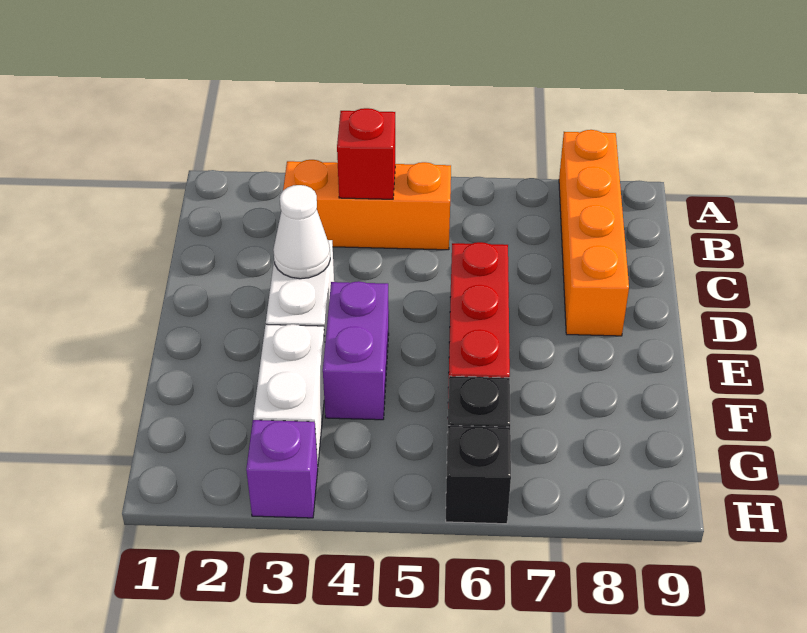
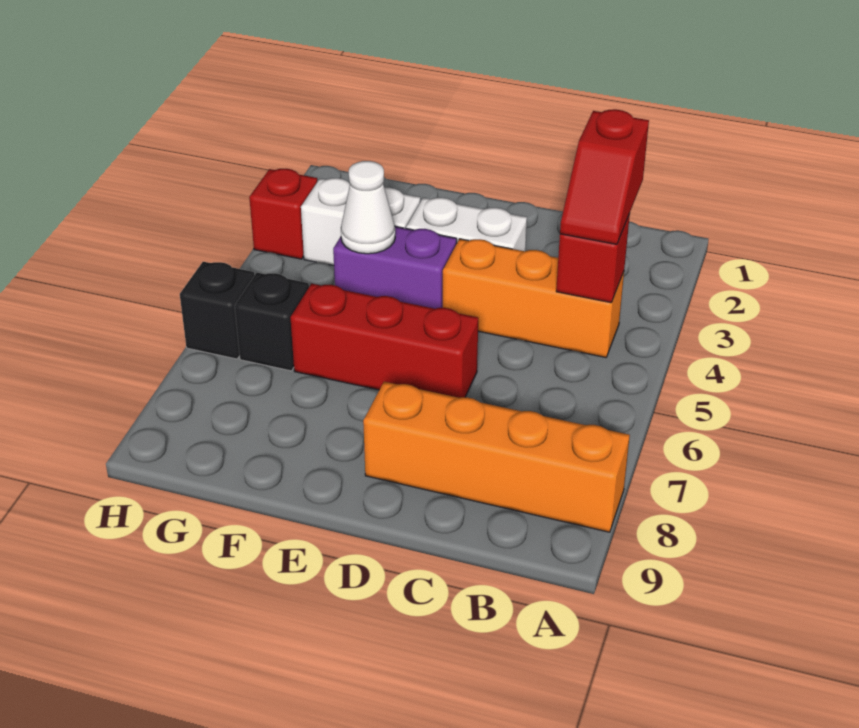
orange 1x3 brick [283,160,451,250] -> orange 1x3 brick turned to [443,239,624,357]
none -> red 1x2 slope [560,109,649,244]
white 1x1 cone [273,185,330,279] -> white 1x1 cone moved to [341,161,395,254]
purple 1x1 brick [246,420,318,518] -> red 1x1 brick [249,169,318,259]

